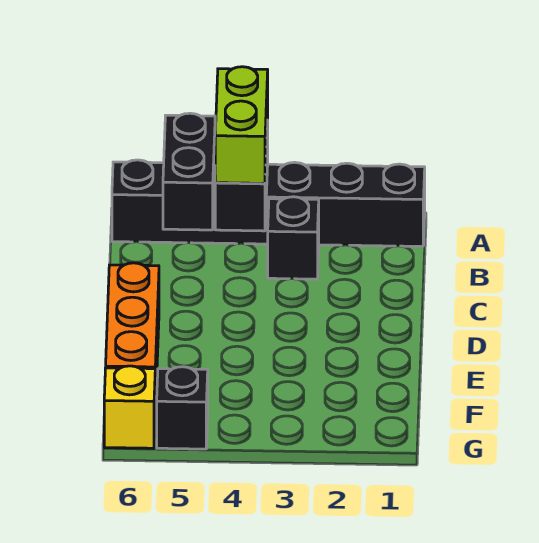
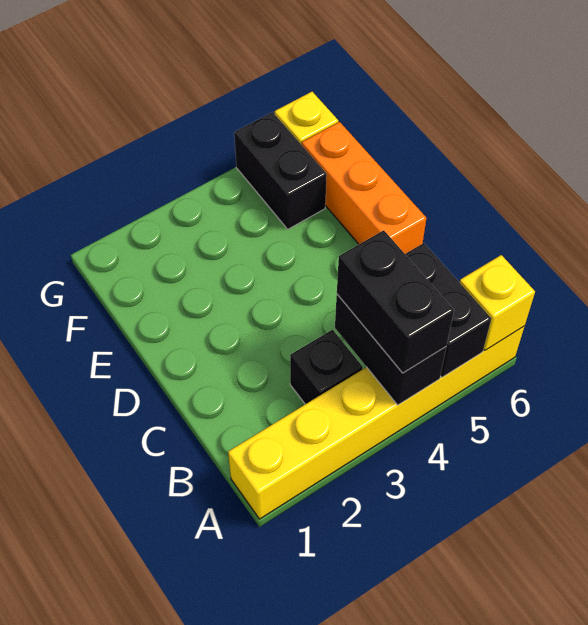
black 1x6 brick [112,160,425,246] -> yellow 1x6 brick [228,326,525,519]
lime 1x2 brick [215,67,268,183] -> black 1x2 brick [337,230,454,373]
none -> yellow 1x1 brick [459,255,535,350]
black 1x1 brick [157,367,208,449] -> black 1x2 brick [234,112,327,229]

